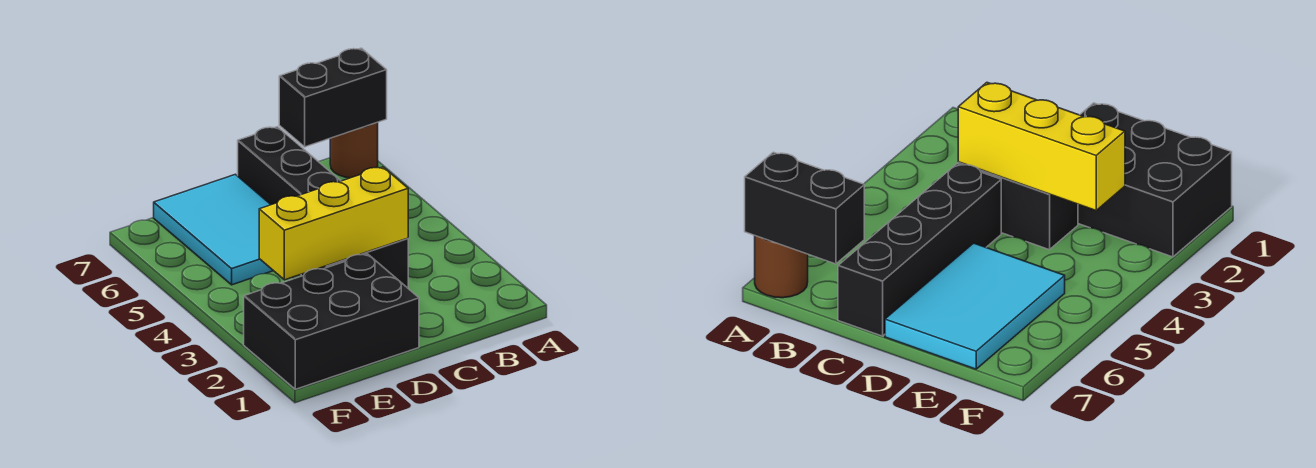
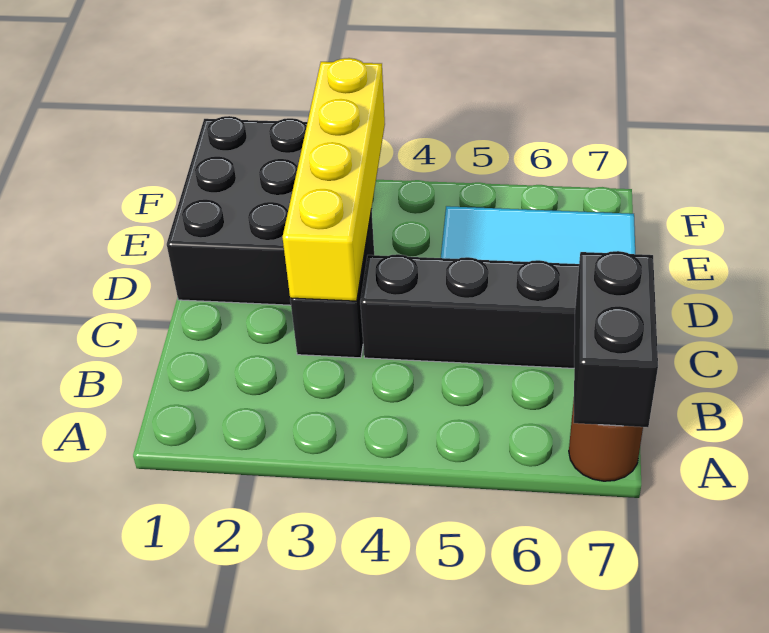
yellow 1x3 brick [259,167,408,280] -> yellow 1x4 brick [282,58,385,301]

